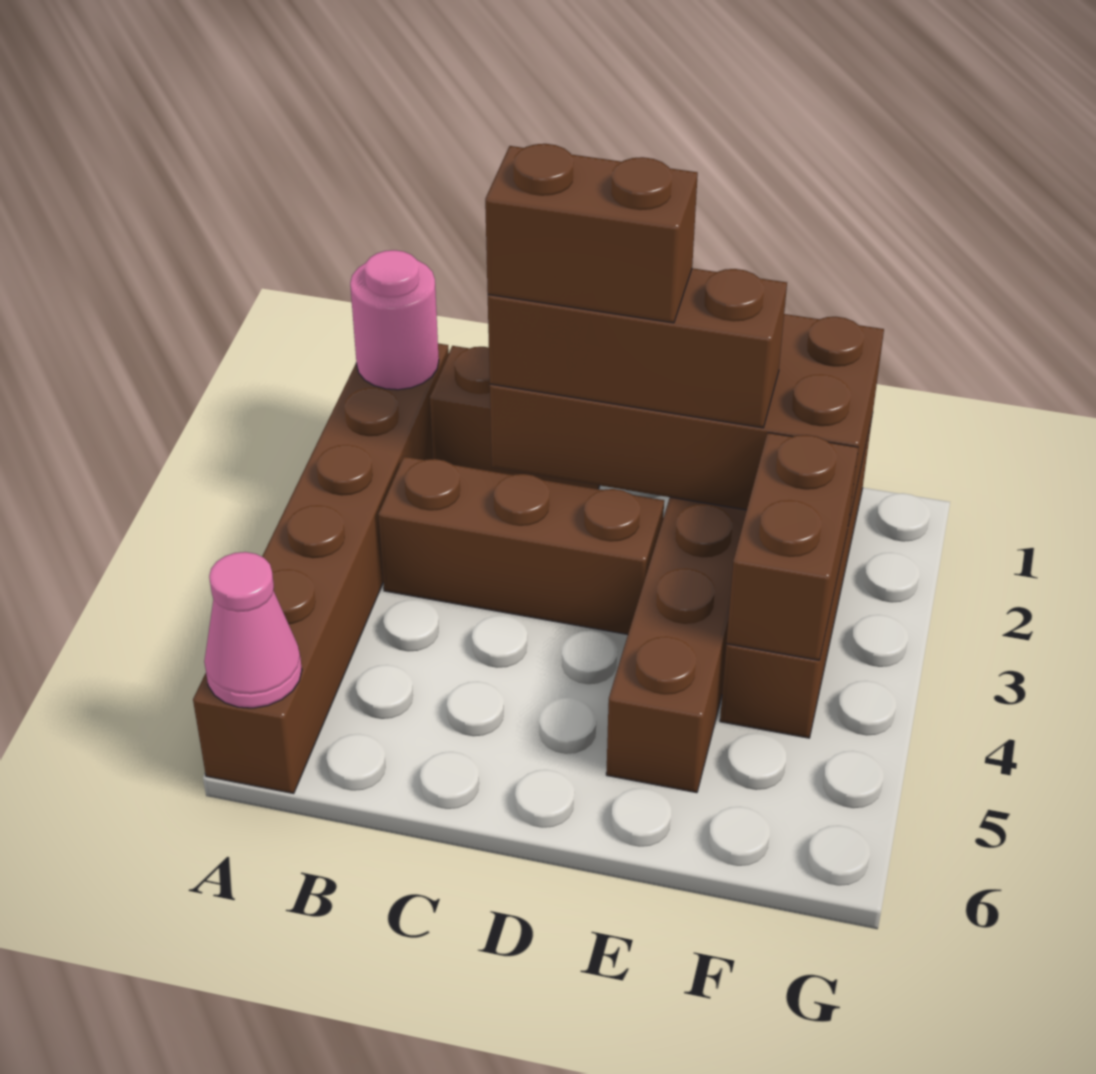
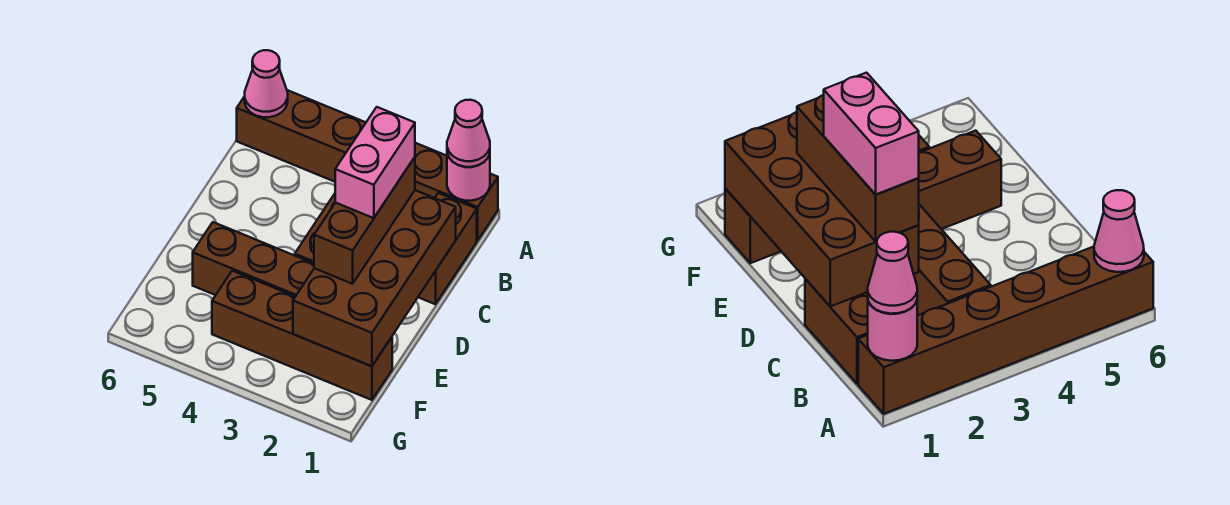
none -> pink 1x1 cone [447,100,490,167]
brown 1x2 brick [485,144,698,323] -> pink 1x2 brick [335,107,415,218]
brown 1x2 brick [726,433,858,660] -> none

